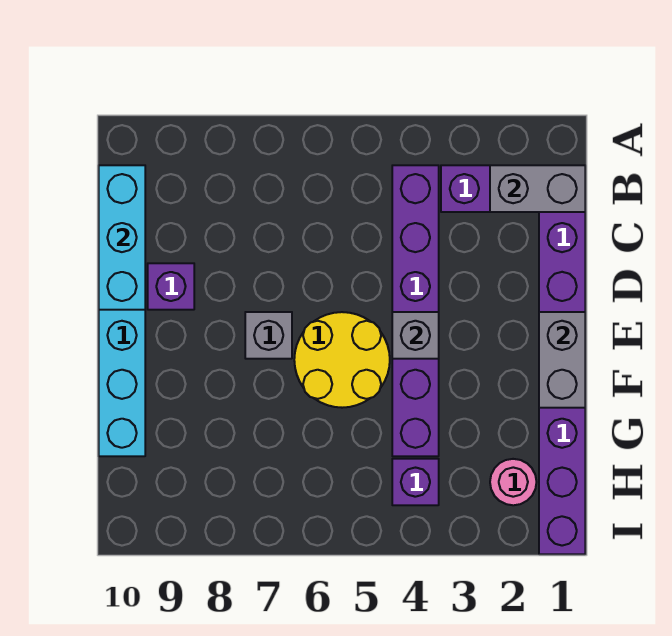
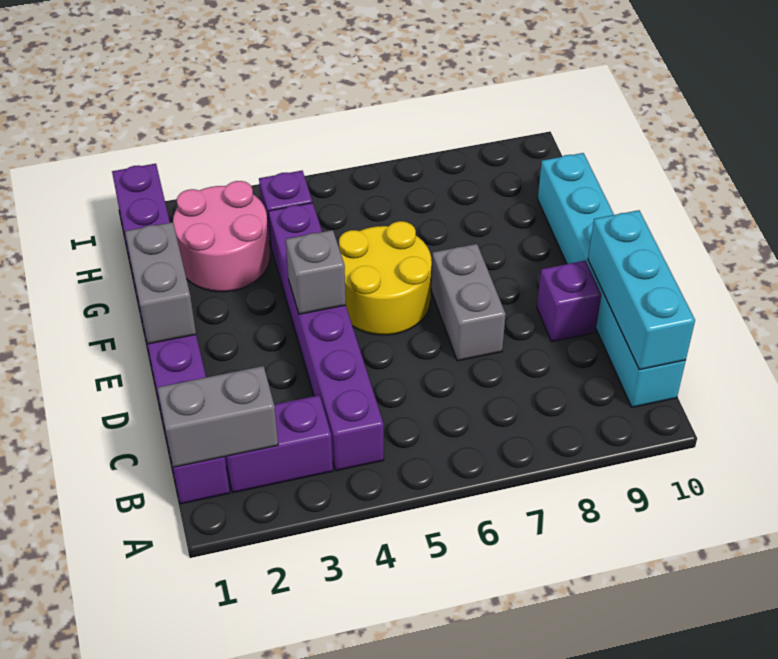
grey 1x1 brick [245,312,292,359] -> grey 1x2 brick [431,244,506,361]
pink 1x1 round brick [490,459,536,505] -> pink 2x2 round brick [173,181,270,292]

